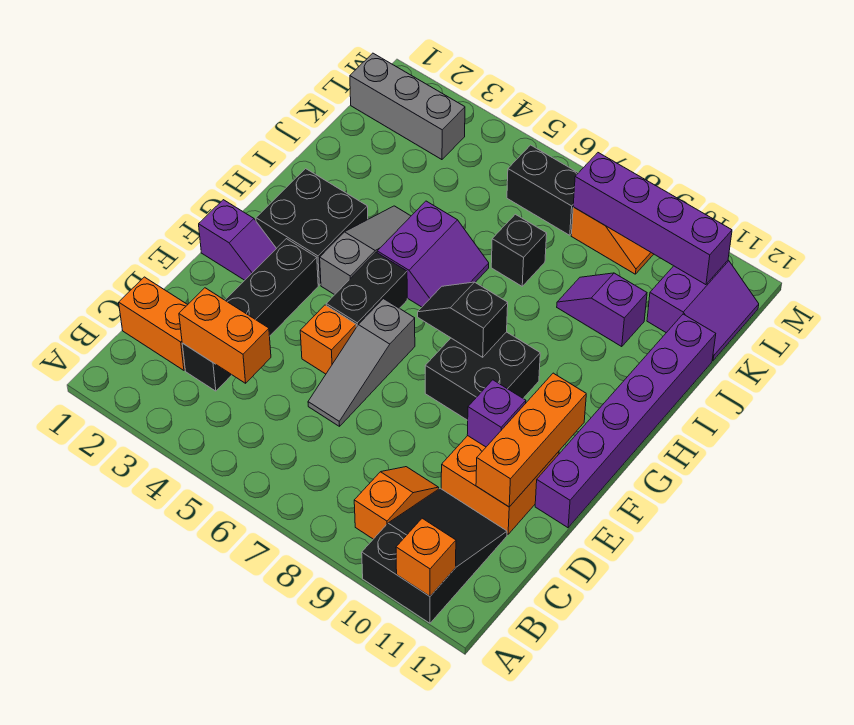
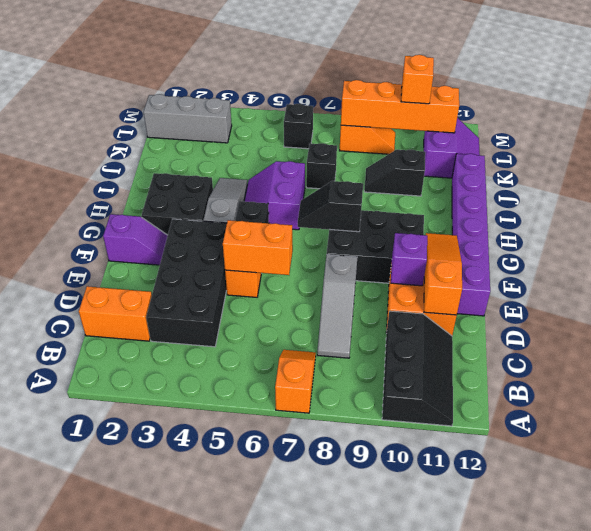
black 2x3 slope [362,488,507,623] -> black 2x3 slope turned to [382,311,453,426]
orange 1x1 brick [396,518,456,596] -> orange 1x1 brick moved to [401,55,434,104]
orange 1x2 slope [354,467,439,539] -> orange 1x2 slope moved to [275,350,316,413]
black 1x4 brick [182,239,318,391] -> black 2x4 brick [146,219,227,347]
orange 1x2 brick [179,288,271,383] -> orange 1x2 brick moved to [223,220,293,275]
grey 1x3 slope [308,299,415,426] -> grey 1x3 slope moved to [317,255,357,358]
orange 1x3 brick [476,373,586,507] -> orange 1x3 slope [424,233,462,315]
black 2x2 brick [425,332,540,420] -> black 2x3 brick [327,210,424,283]
purple 2x2 slope [377,201,489,307] -> purple 2x2 slope turned to [244,161,305,230]
purple 1x2 slope [557,273,647,347] -> black 1x2 slope [364,149,425,196]
black 1x2 brick [507,145,578,235] -> black 1x1 brick [284,104,313,149]
purple 1x4 brick [573,153,732,285] -> orange 1x4 brick [341,80,459,133]

